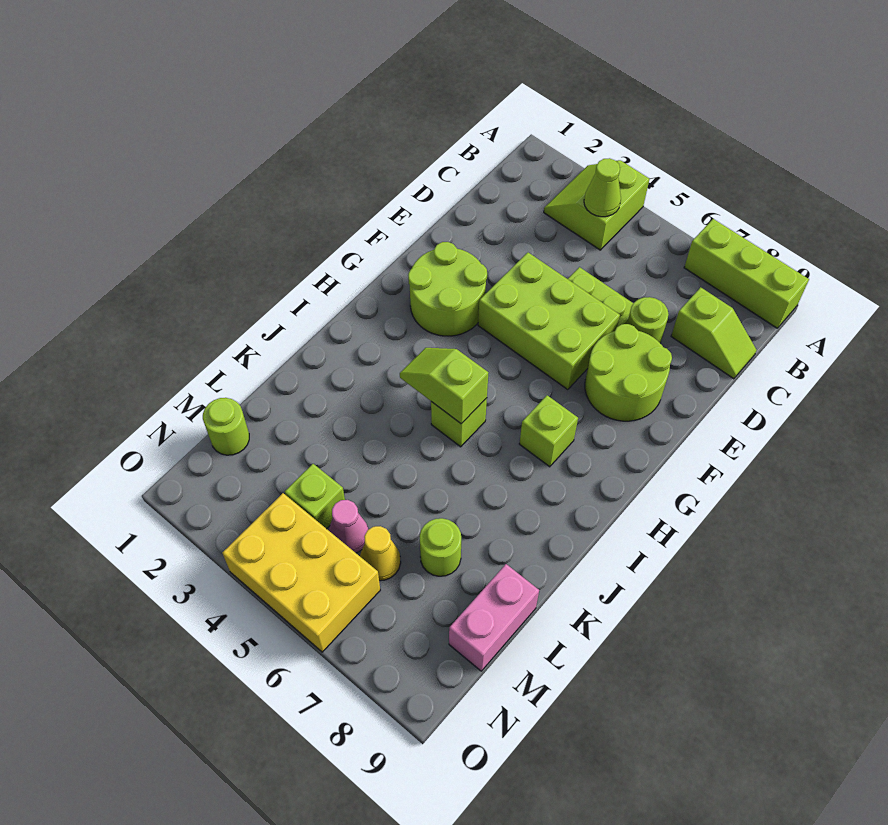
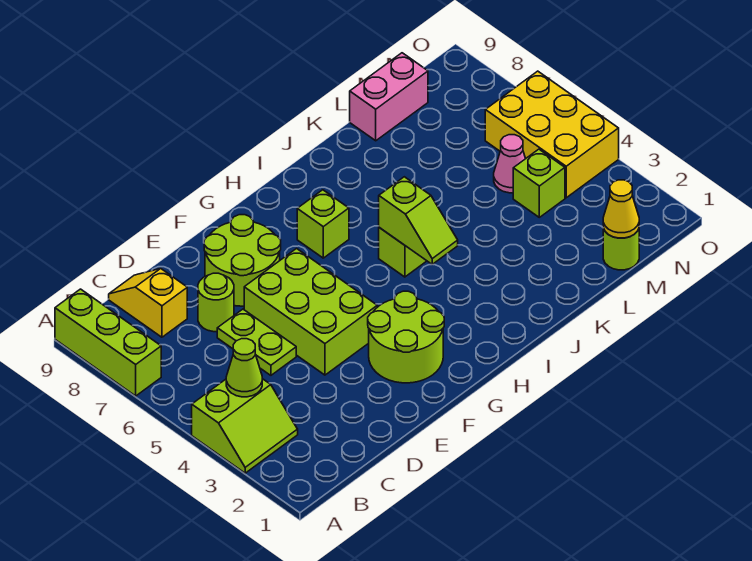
lime 1x2 slope [671,287,756,379] -> yellow 1x2 slope [109,269,187,337]
lime 1x1 round brick [420,518,461,576] -> none
yellow 1x1 cone [360,526,401,581] -> yellow 1x1 cone moved to [603,180,639,238]

